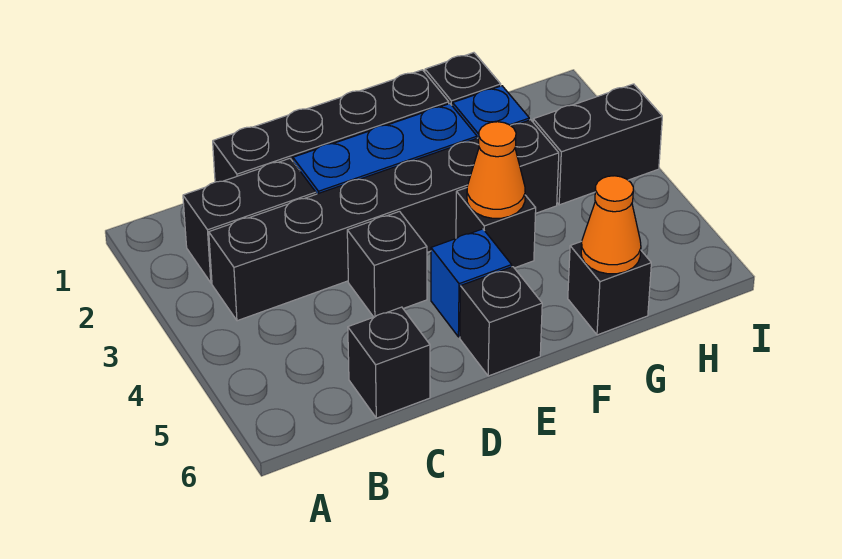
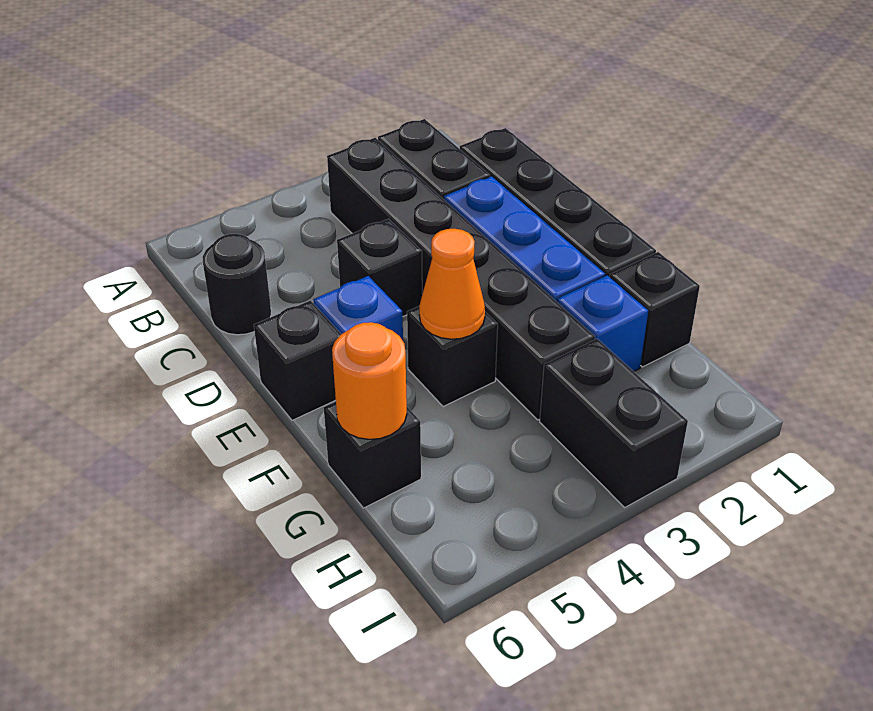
black 1x1 brick [348,307,430,418] -> black 1x1 round brick [203,234,271,335]
orange 1x1 cone [581,176,641,274] -> orange 1x1 round brick [332,322,407,439]

